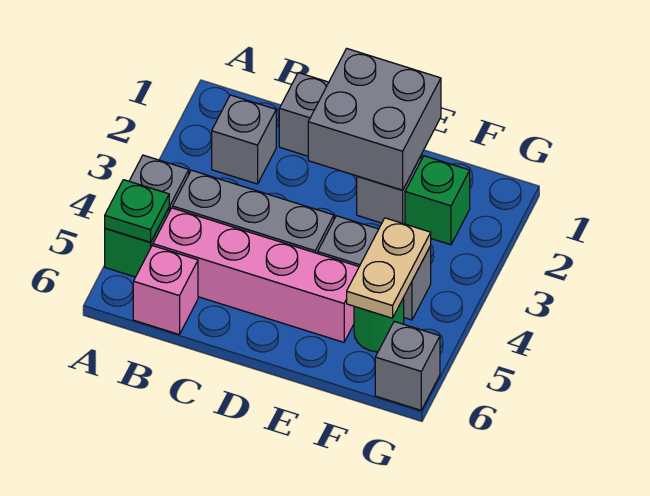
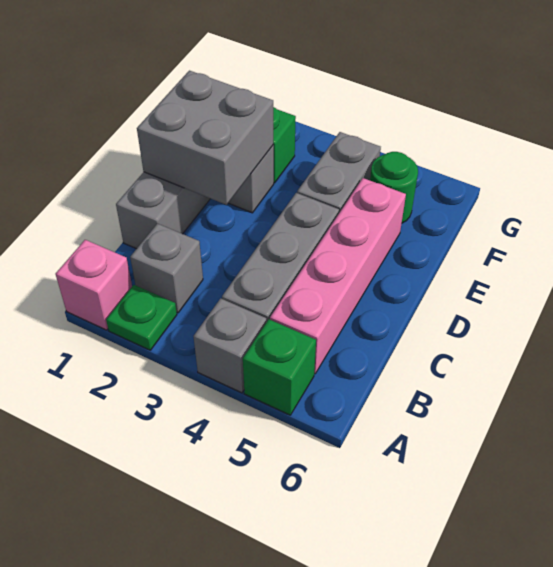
green 1x1 plate [105,180,169,242] -> green 1x1 plate moved to [106,285,177,350]
pink 1x1 brick [133,246,198,334] -> pink 1x1 brick moved to [56,240,132,330]
tan 1x2 plate [347,218,431,318] -> none
grey 1x1 brick [375,321,440,410] -> none

